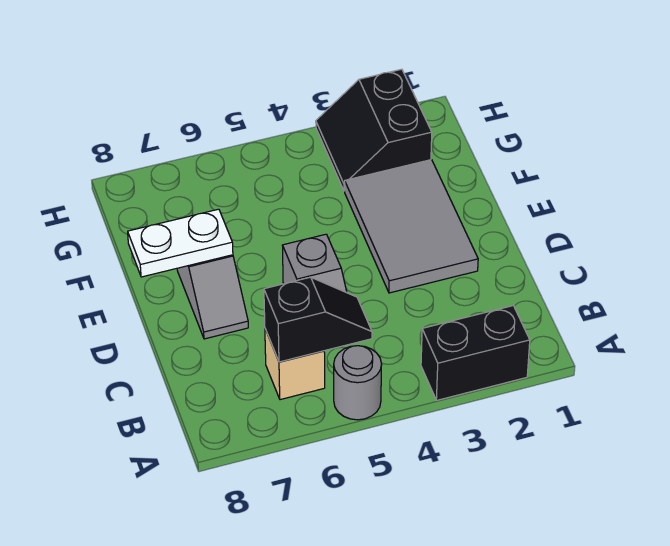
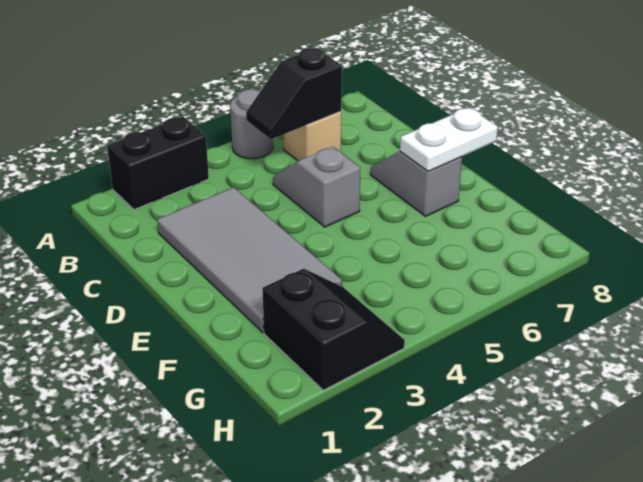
grey 2x3 tile [345,160,478,293] -> grey 2x4 tile [157,187,342,332]

